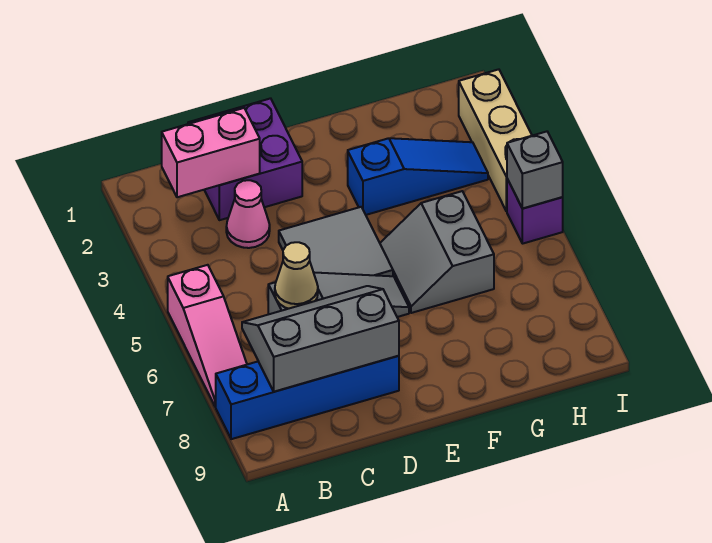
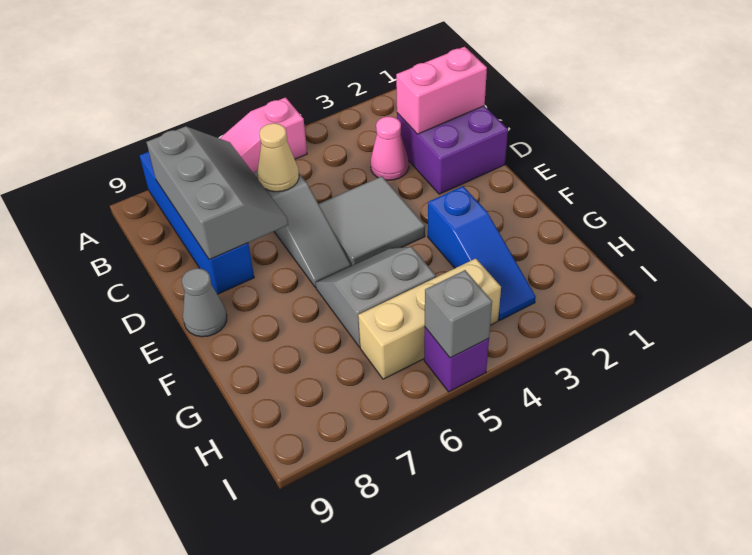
pink 1x2 brick [162,108,260,197] -> pink 1x2 brick turned to [396,47,487,134]
none -> grey 1x1 cone [182,268,227,337]
tan 1x3 brick [459,69,532,211] -> tan 1x3 brick moved to [358,259,501,379]

